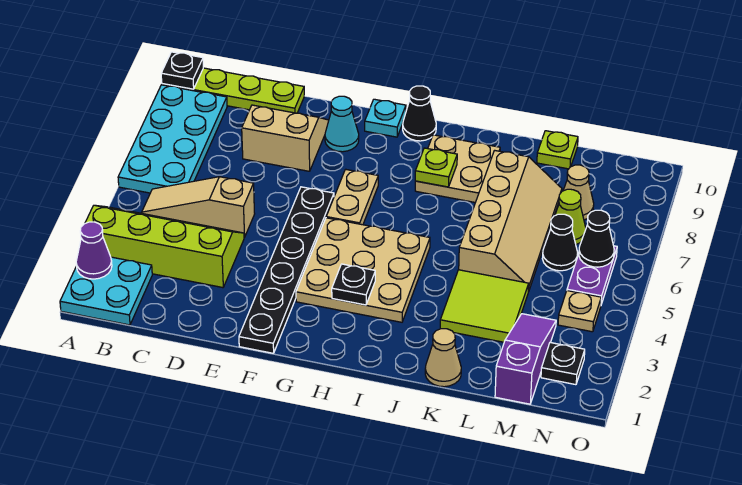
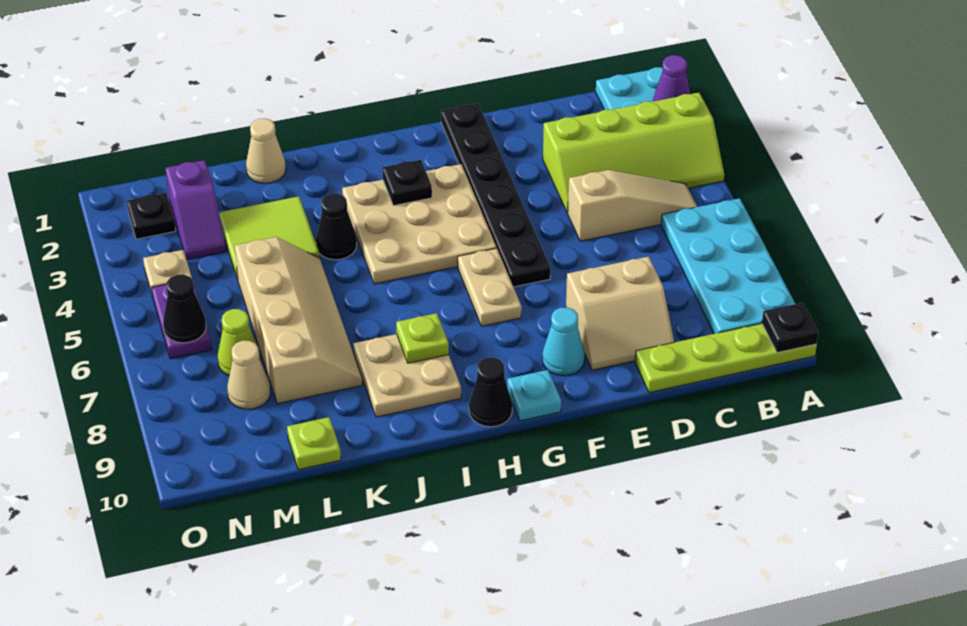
tan 2x4 slope [459,150,562,292] -> tan 2x4 slope turned to [235,237,363,404]
purple 1x3 slope [495,314,556,404] -> purple 1x2 slope [165,160,226,260]
black 1x1 cone [542,214,578,271] -> black 1x1 cone moved to [316,194,357,260]

